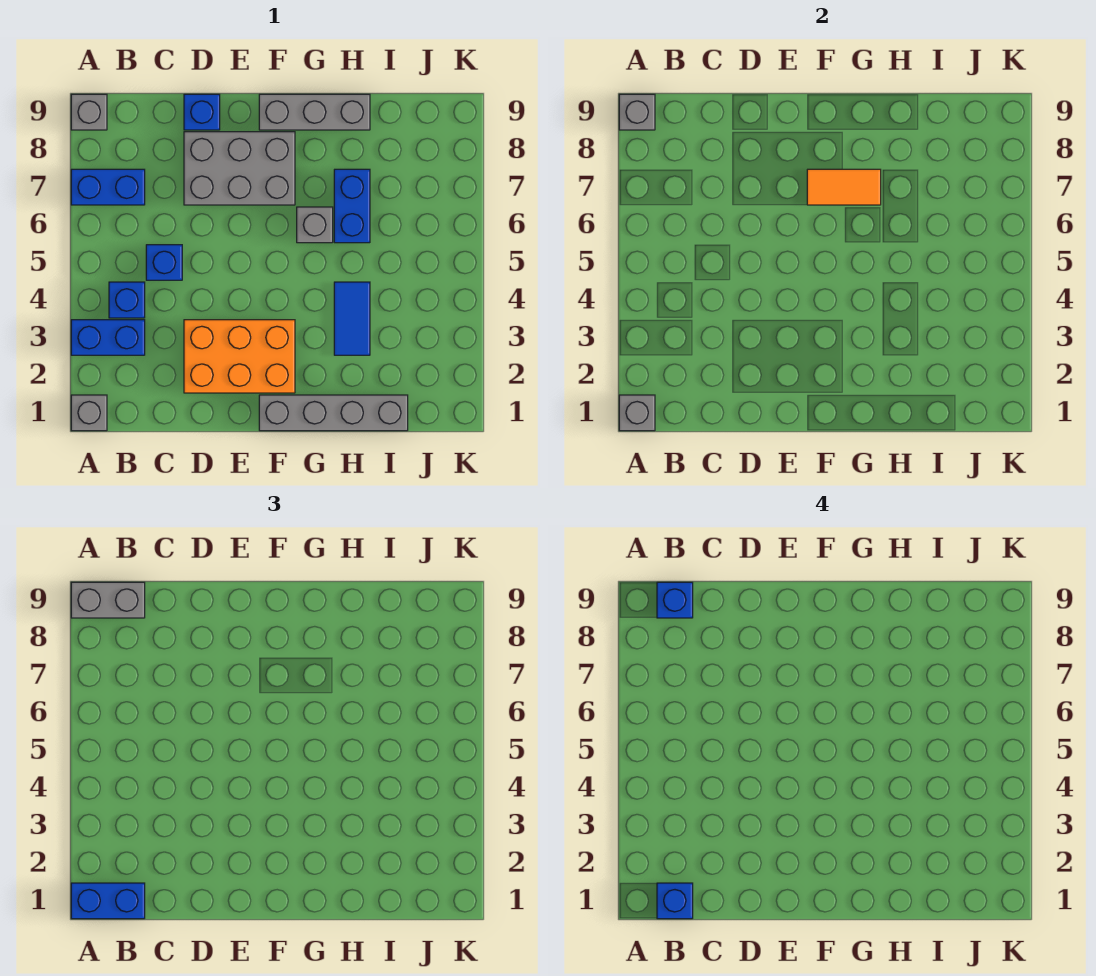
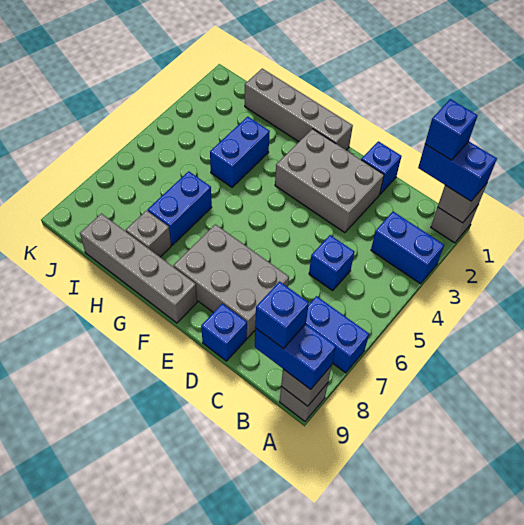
grey 1x2 brick [71,582,145,618] -> blue 1x2 brick [255,324,336,389]
blue 1x1 brick [109,282,145,318] -> blue 1x1 brick moved to [361,141,402,194]
orange 2x3 brick [184,320,295,393] -> grey 2x3 brick [275,129,384,233]
orange 1x2 tile [807,169,881,205] -> none
grey 1x3 brick [259,94,370,130] -> grey 1x4 brick [80,214,197,323]
grey 1x1 brick [297,207,333,243] -> grey 1x1 brick moved to [126,210,171,257]
blue 1x2 tile [334,282,370,355] -> blue 1x2 brick [210,117,270,187]

